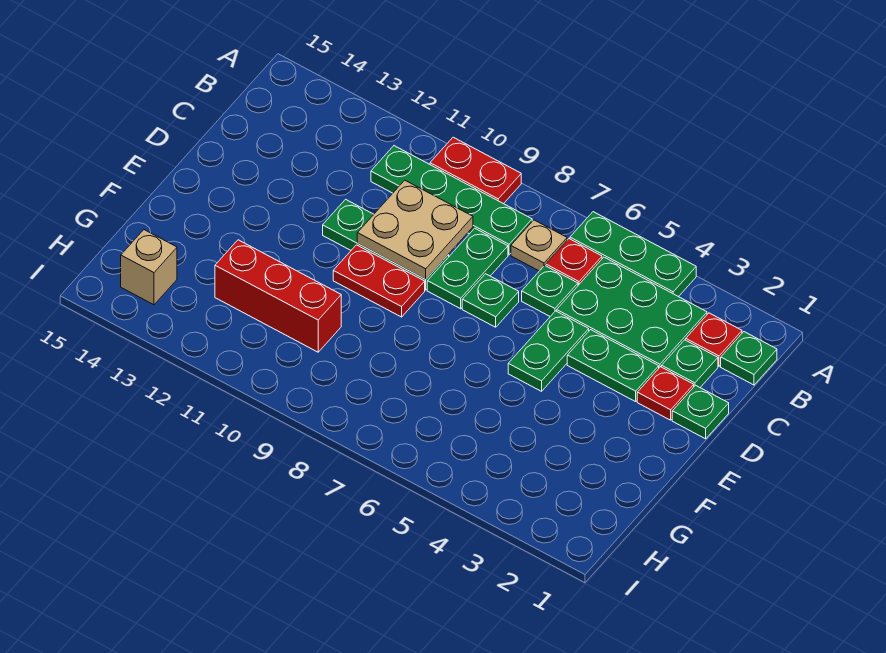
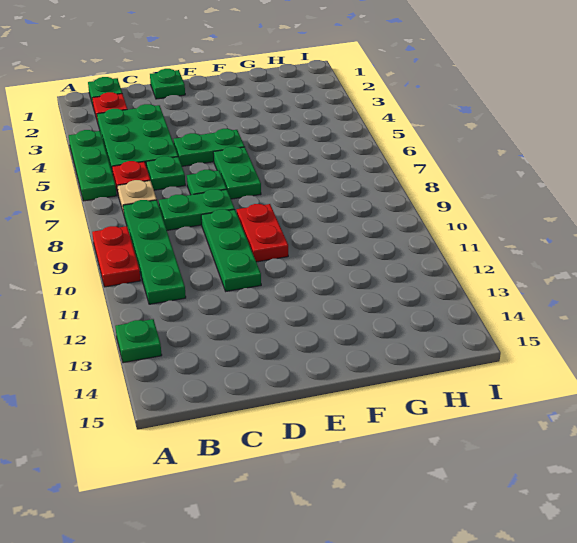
green 1x1 plate [662,340,718,387] -> green 1x1 plate moved to [115,319,162,363]
tan 2x2 plate [357,180,473,279] -> none
red 1x1 plate [637,367,694,420] -> none
green 1x2 plate [567,330,659,402] -> green 1x2 plate moved to [213,146,261,199]
red 1x3 brick [215,240,341,352] -> none
tan 1x1 brick [121,230,177,305] -> none

